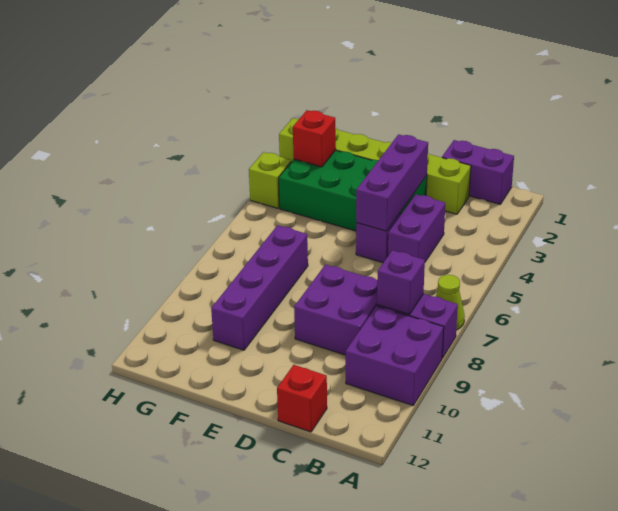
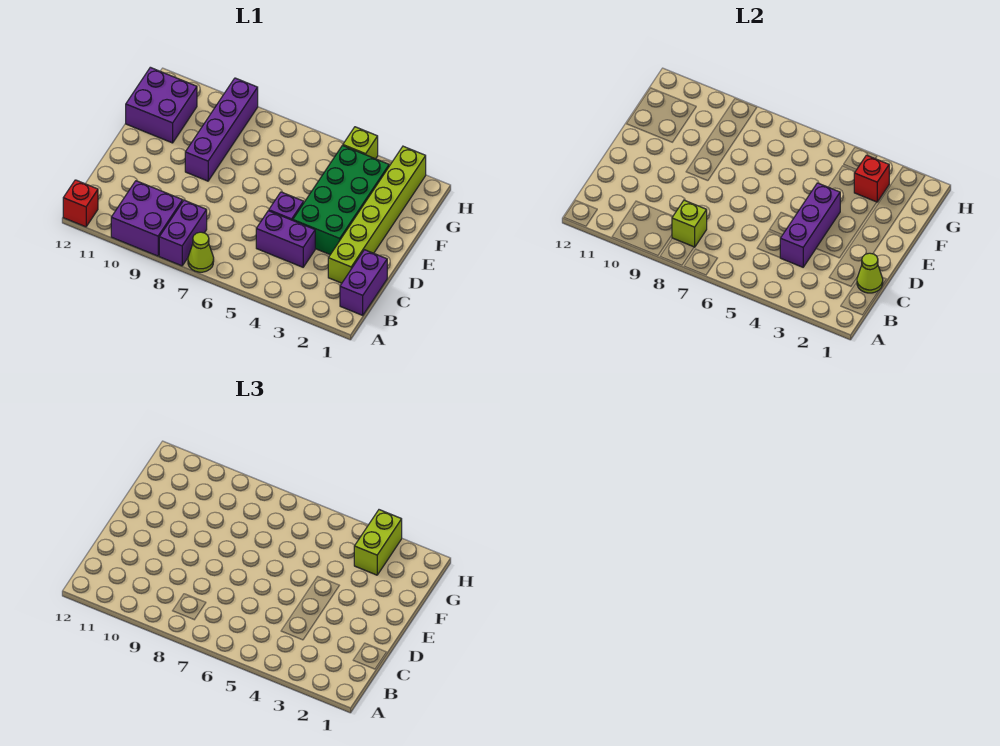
purple 1x1 brick [377,250,425,314] -> lime 1x1 brick [672,200,707,247]
none -> lime 1x1 cone [857,253,883,293]
purple 2x2 brick [294,264,377,355] -> purple 2x2 brick moved to [126,67,197,143]
red 1x1 brick [277,365,327,432] -> red 1x1 brick moved to [63,180,98,227]
purple 1x3 brick [356,134,428,231] -> purple 1x3 brick turned to [780,183,840,267]
purple 1x4 brick [211,225,308,350] -> purple 1x4 brick turned to [185,78,258,181]
none -> lime 1x2 brick [354,510,402,575]

